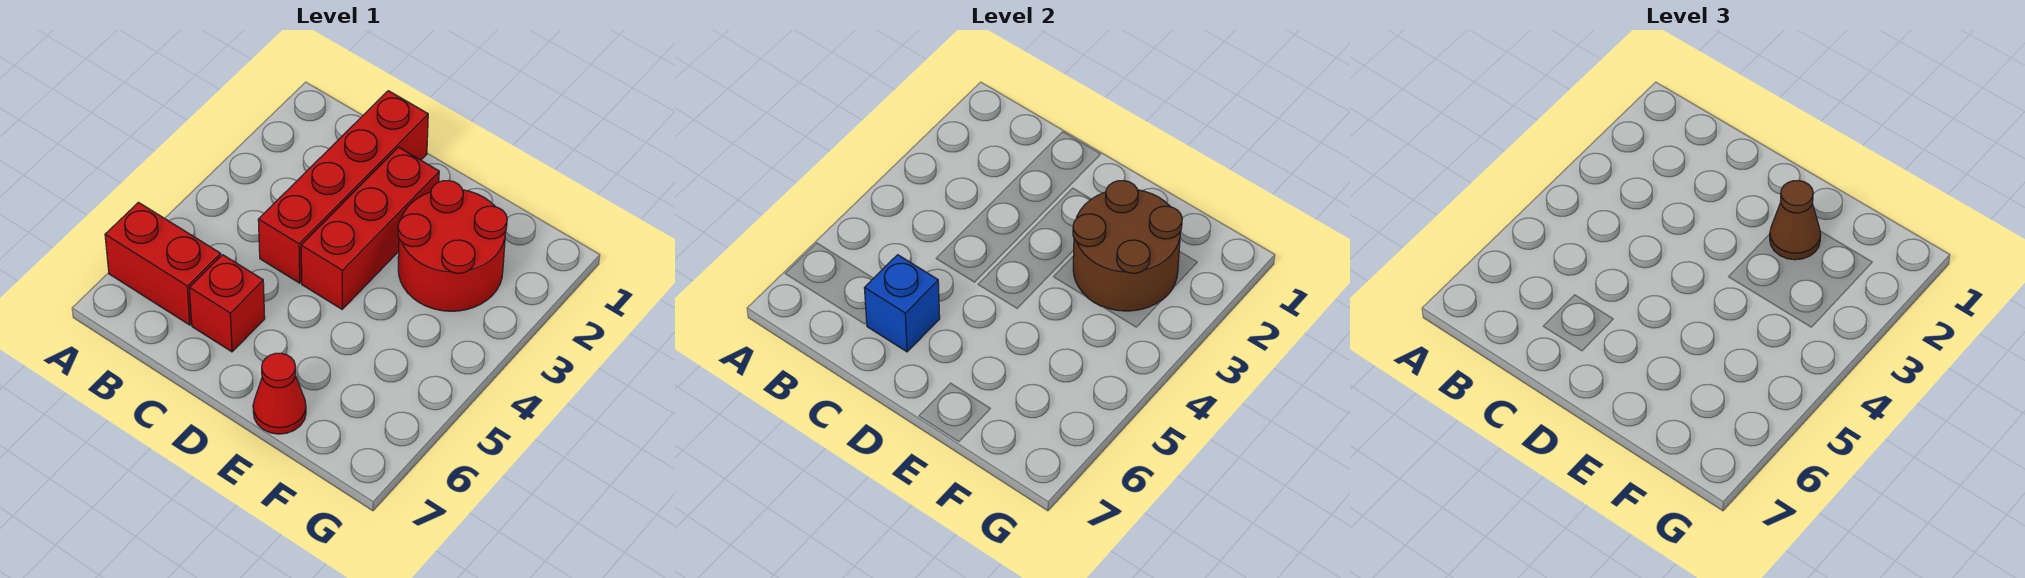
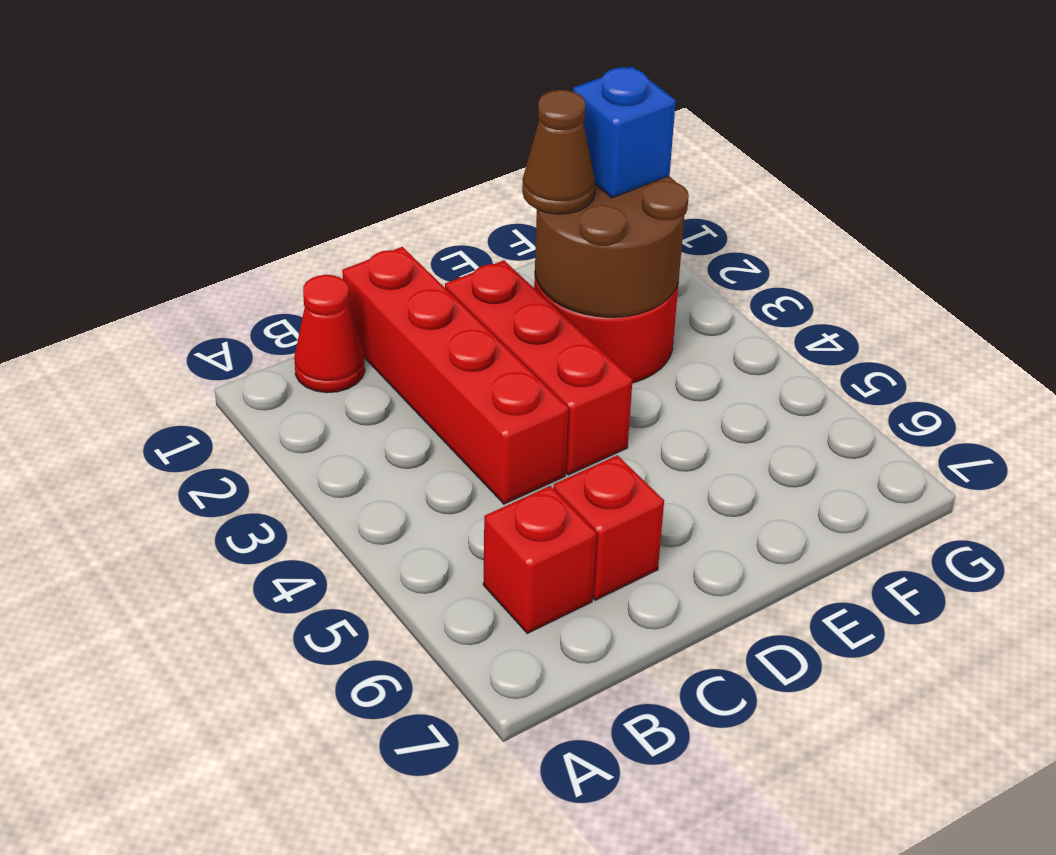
red 1x2 brick [105,203,221,325] -> red 1x1 brick [483,486,596,633]
blue 1x1 brick [864,255,940,352] -> blue 1x1 brick moved to [573,67,676,198]
red 1x1 cone [253,353,306,434] -> red 1x1 cone moved to [294,275,365,393]

